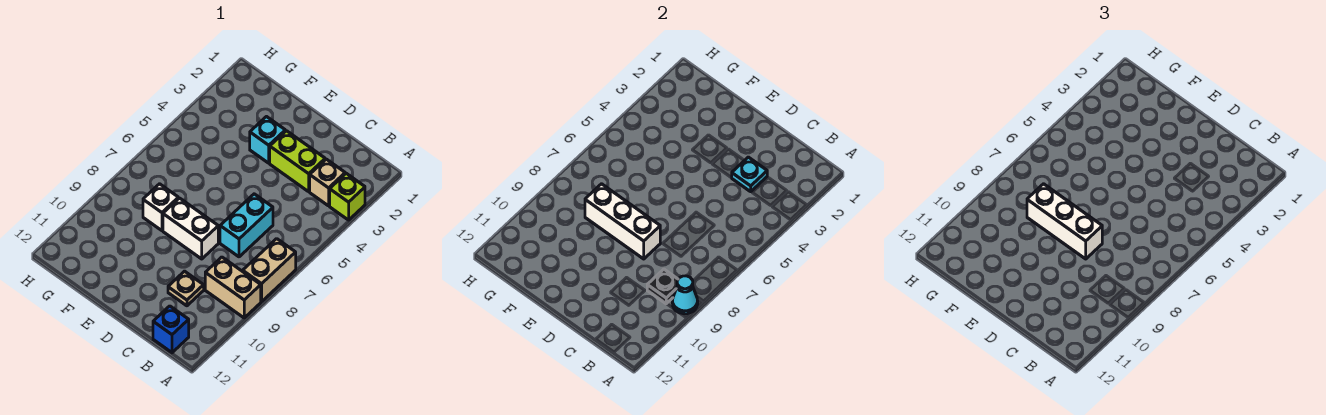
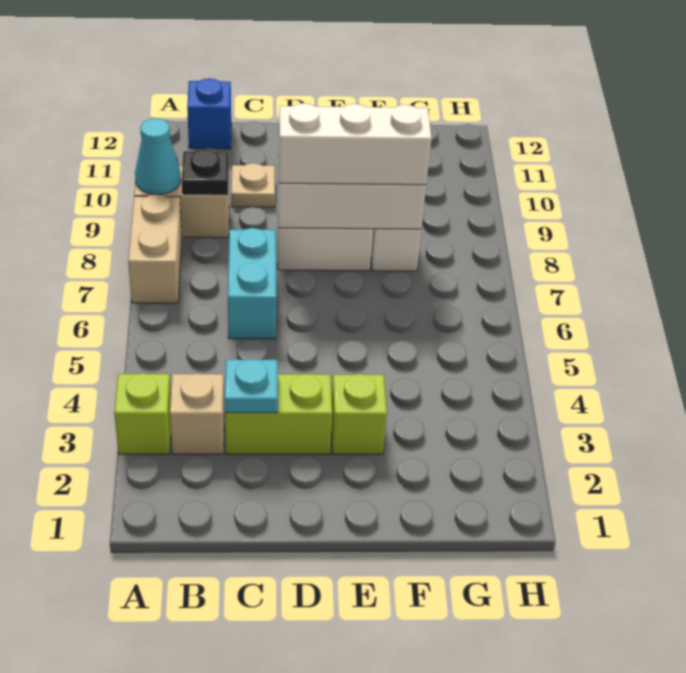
cyan 1x1 brick [250,117,285,163] -> lime 1x1 brick [331,374,387,454]

